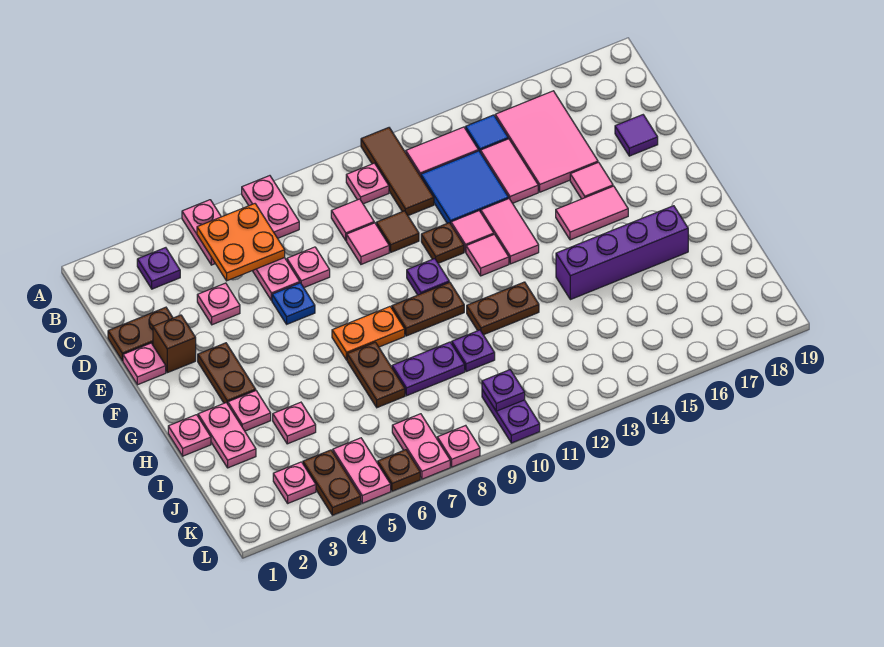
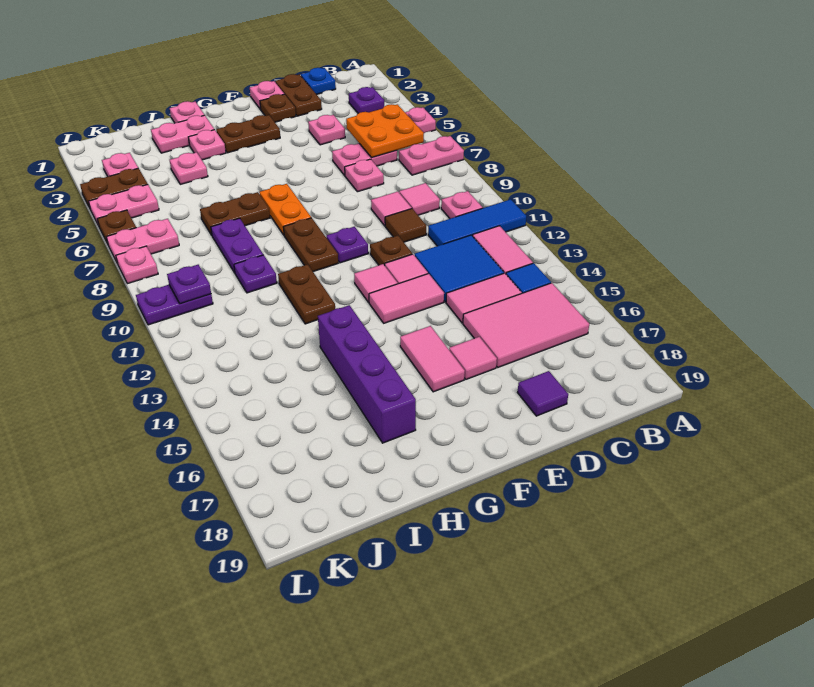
brown 1x3 tile [361,128,434,216] -> blue 1x3 tile [428,199,526,246]
brown 1x1 brick [153,315,196,373] -> brown 1x1 plate [260,94,296,122]
blue 1x1 plate [272,283,315,324] -> blue 1x1 plate moved to [301,68,336,95]

